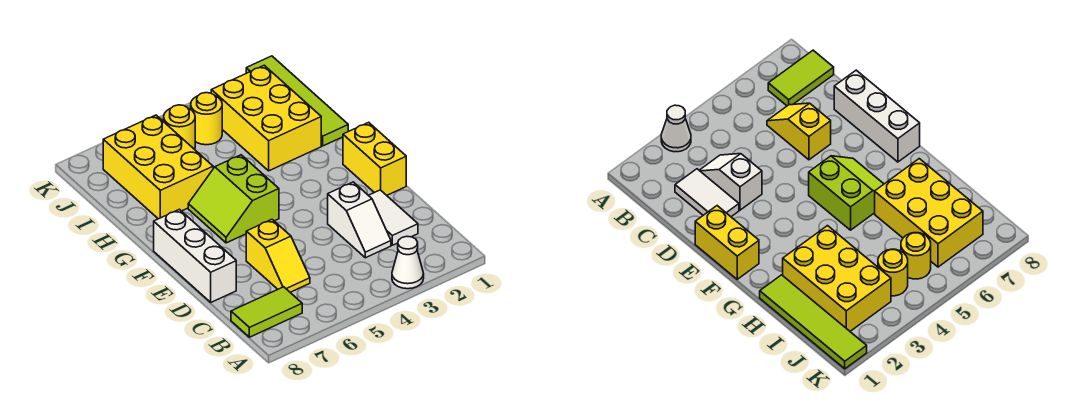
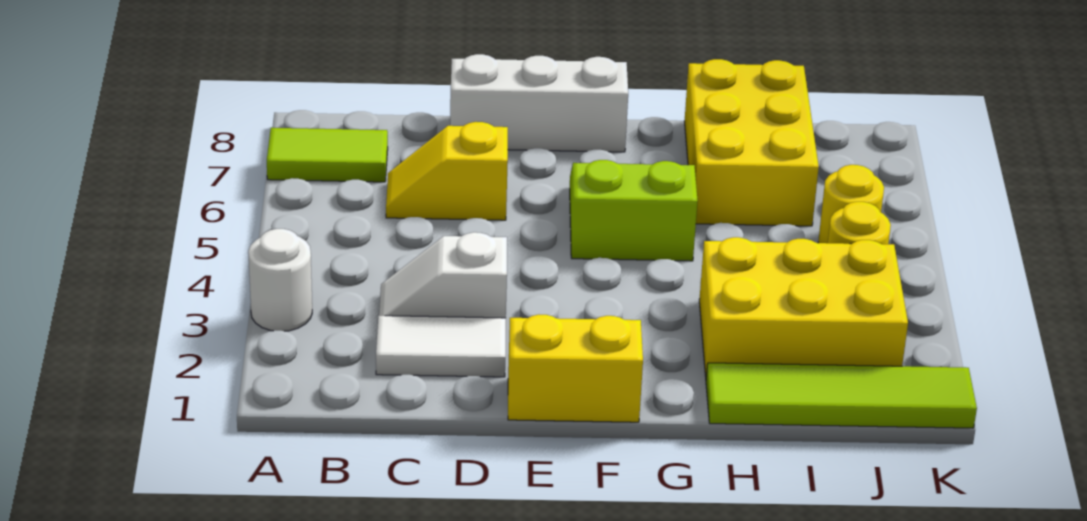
white 1x1 cone [392,236,424,289] -> white 1x1 round brick [248,229,312,331]
lime 1x2 tile [231,287,302,337] -> lime 1x2 tile turned to [267,128,388,182]
yellow 2x3 brick [103,115,213,219] -> yellow 2x3 brick turned to [684,59,819,226]

